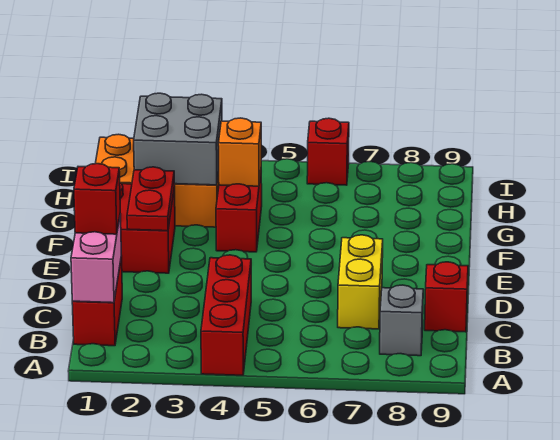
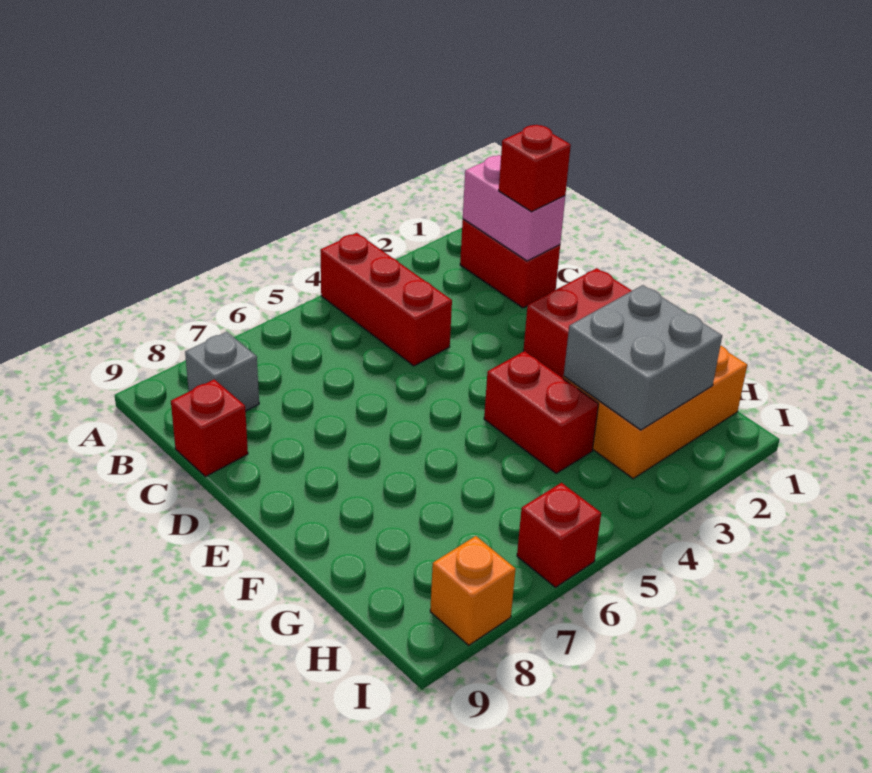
yellow 1x2 brick [338,235,383,329] -> none
red 1x2 plate [127,167,174,231] -> none
orange 1x1 brick [218,118,261,186] -> orange 1x1 brick moved to [430,536,516,645]

